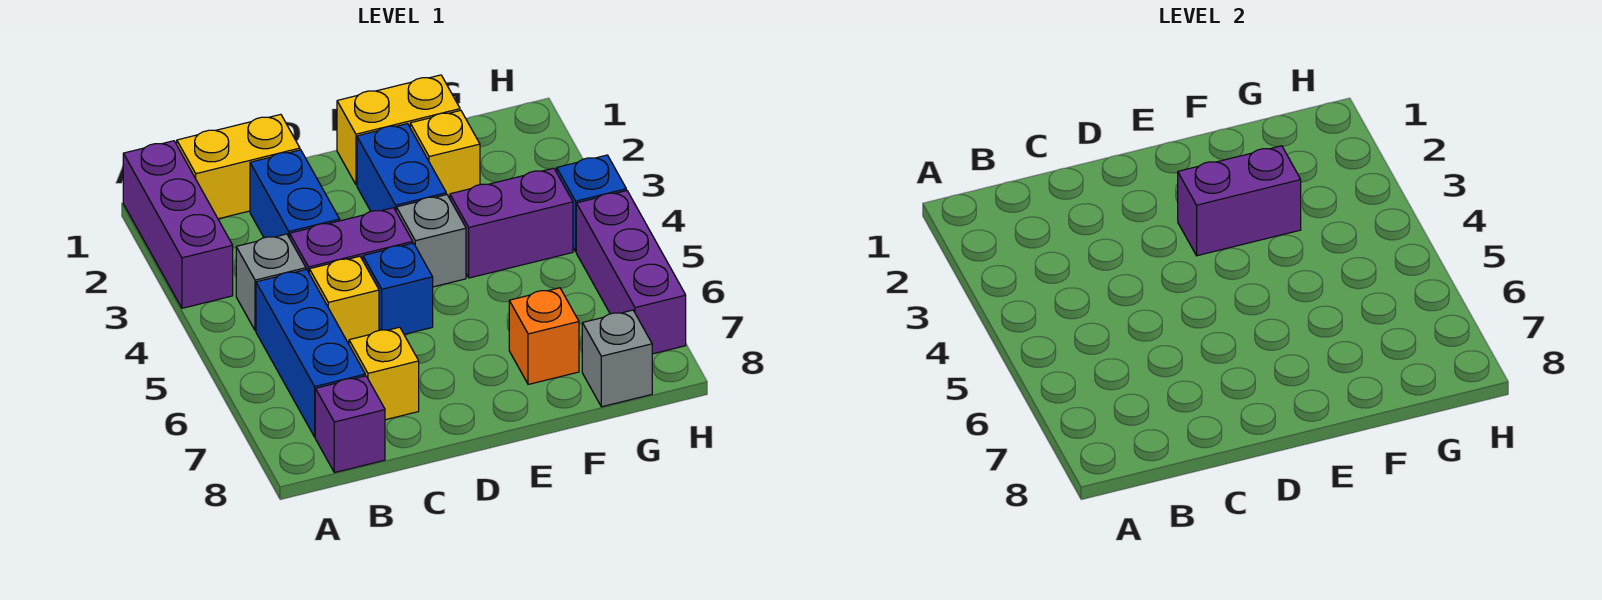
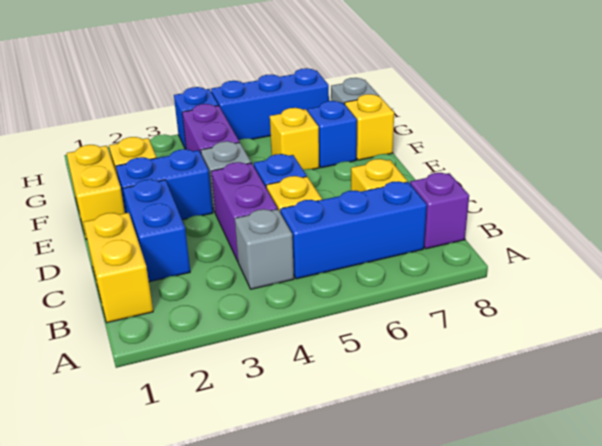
purple 1x3 brick [123,141,233,308] -> none
blue 1x2 brick [250,150,340,238] -> blue 1x2 brick turned to [123,179,190,282]
purple 1x2 brick [1178,146,1301,256] -> none
none -> yellow 1x1 brick [270,108,319,169]
orange 1x1 brick [509,288,579,384] -> blue 1x1 brick [308,101,357,168]
none -> yellow 1x1 brick [345,94,394,160]
purple 1x3 brick [576,191,686,354] -> blue 1x3 brick [211,68,329,140]

